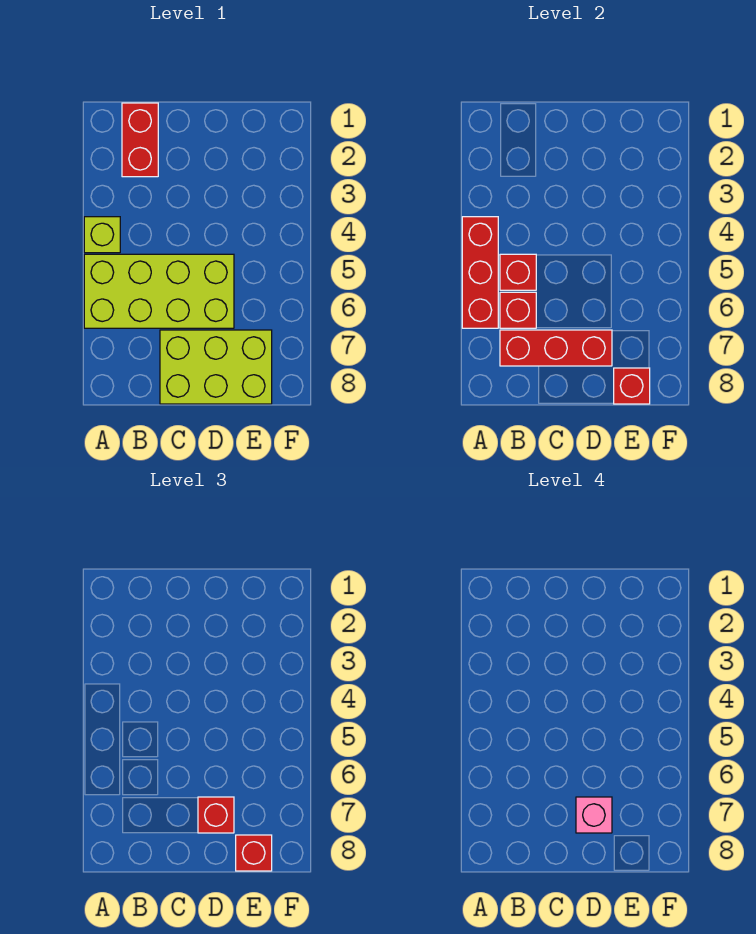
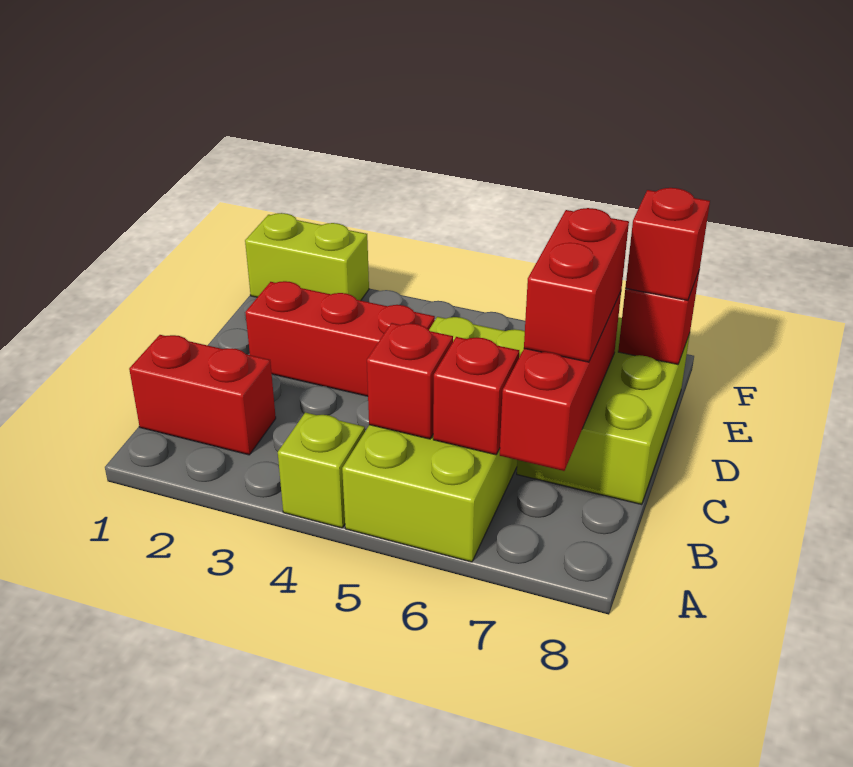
red 1x3 brick [462,217,498,328] -> red 1x3 brick moved to [245,281,435,396]
red 1x1 brick [198,797,234,833] -> red 1x2 brick [524,208,629,362]
pink 1x1 brick [576,797,612,833] -> none
none -> lime 1x2 brick [245,213,369,301]

